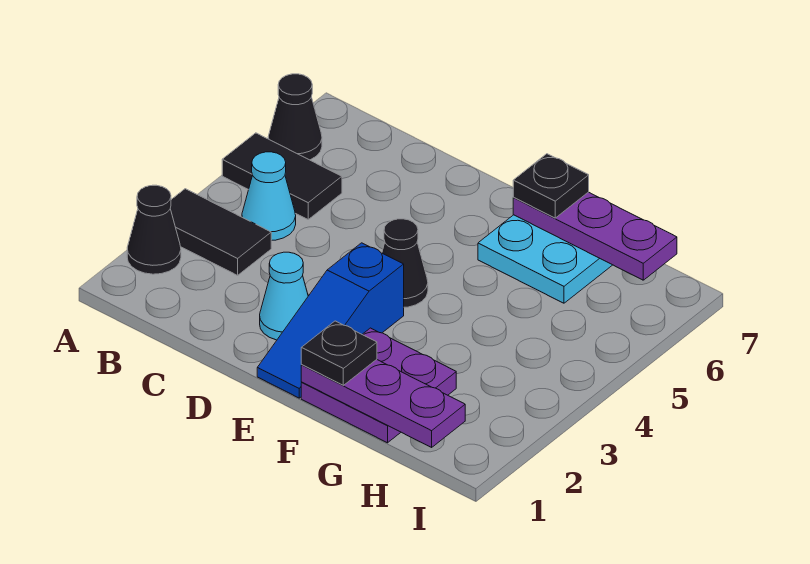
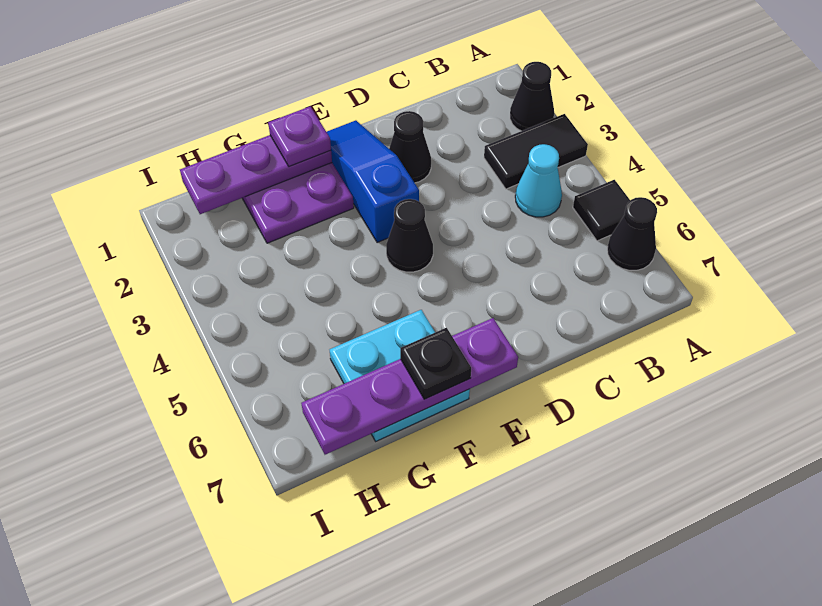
black 1x2 tile [222,133,342,219] -> black 1x1 tile [573,180,630,241]
cyan 1x1 cone [260,252,308,340] -> black 1x1 cone [389,111,431,183]
black 1x1 plate [301,321,377,385] -> purple 1x1 plate [268,106,331,167]
purple 1x3 plate [513,192,677,280] -> purple 1x4 plate [301,318,518,455]

